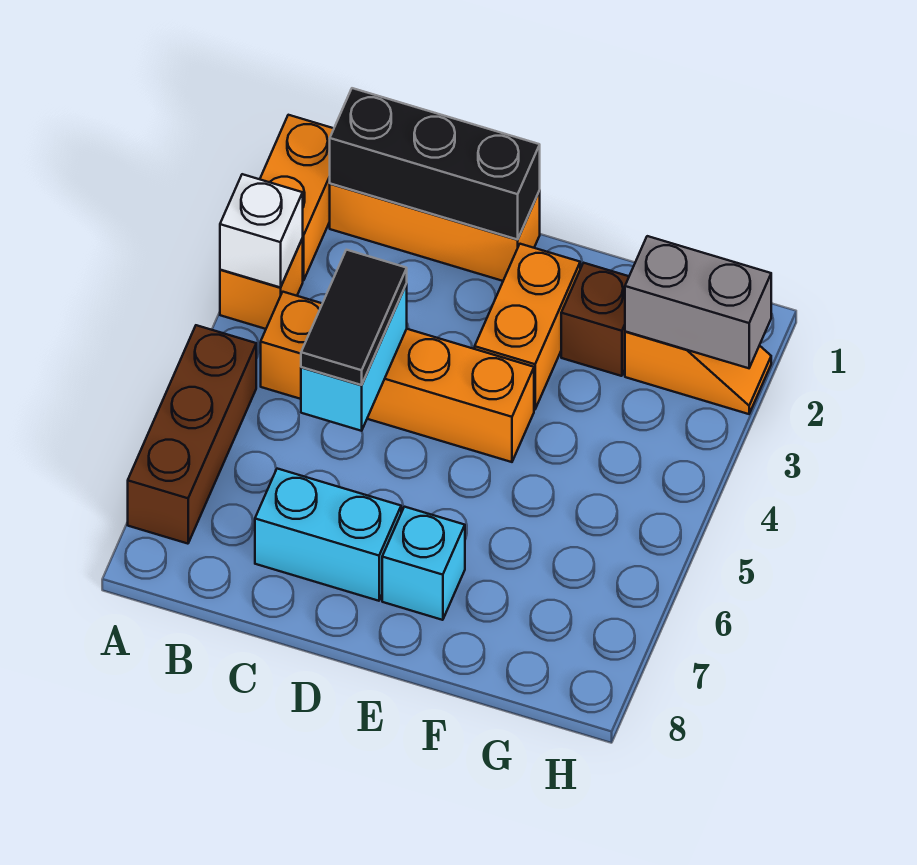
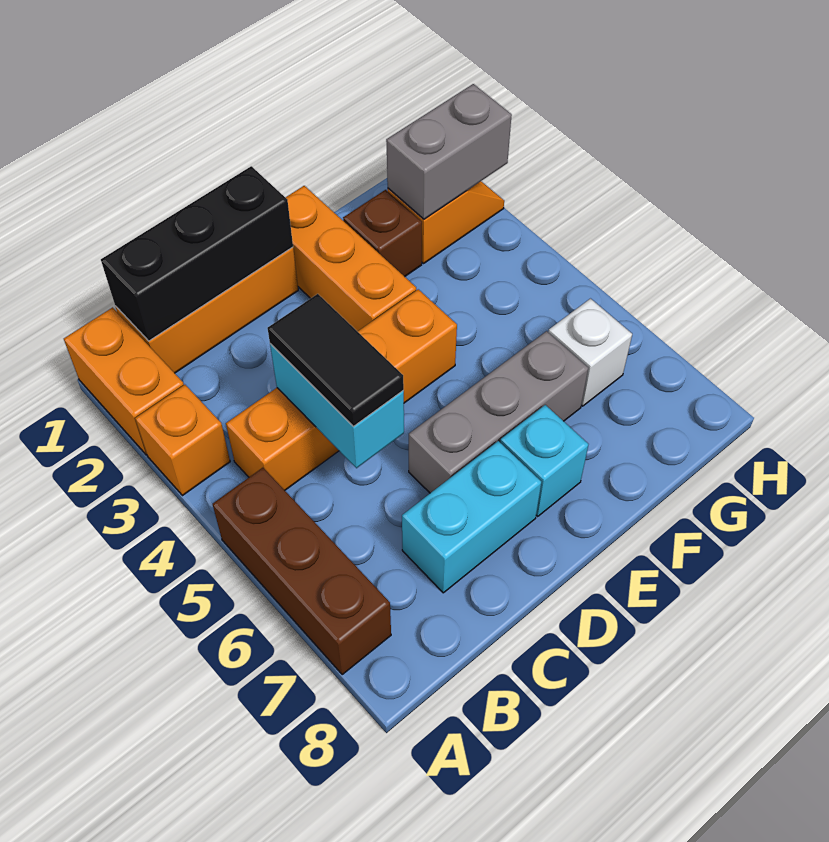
white 1x1 brick [220,174,303,288] -> white 1x1 brick moved to [548,299,632,406]
none -> grey 1x3 brick [409,331,588,493]
orange 1x2 brick [475,244,580,409] -> orange 1x3 brick [285,186,416,331]

